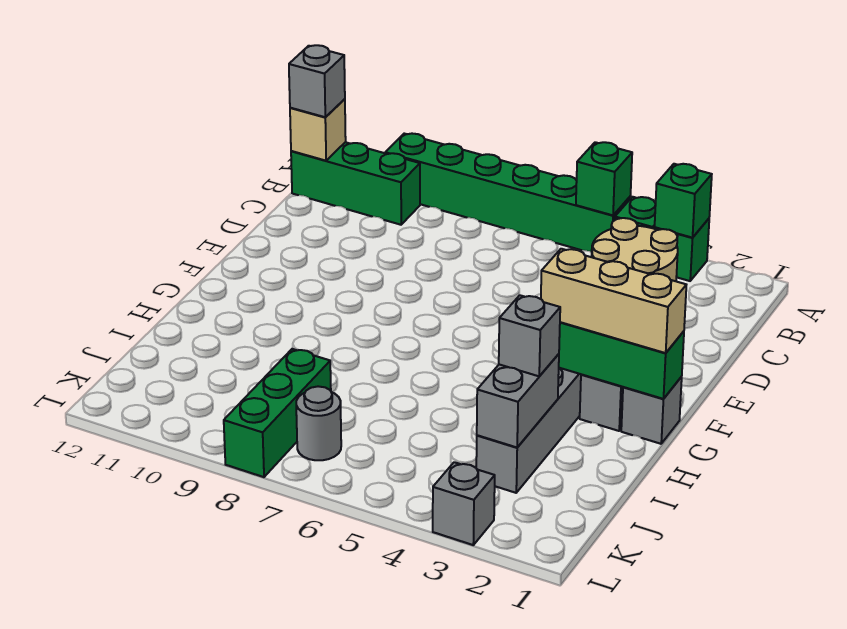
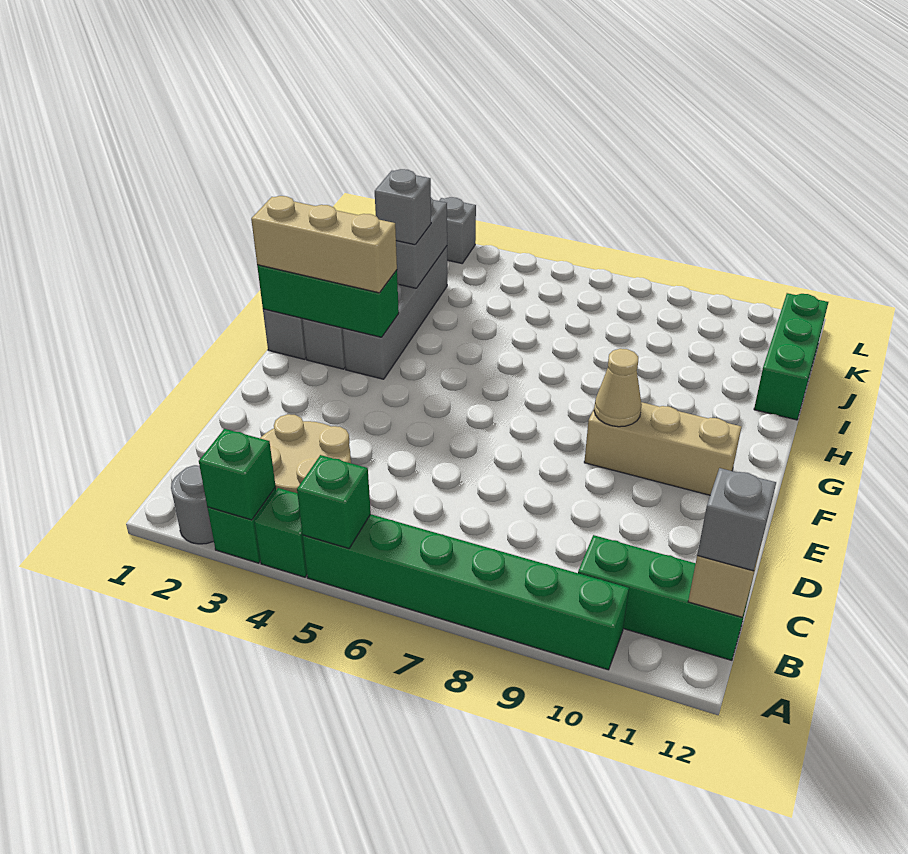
none -> tan 1x3 brick [584,402,741,495]
none -> tan 1x1 cone [594,349,642,427]
green 1x3 brick [224,349,331,477] -> green 1x3 brick moved to [754,293,828,420]
grey 1x1 round brick [296,386,341,460] -> grey 1x1 round brick moved to [171,465,214,544]

